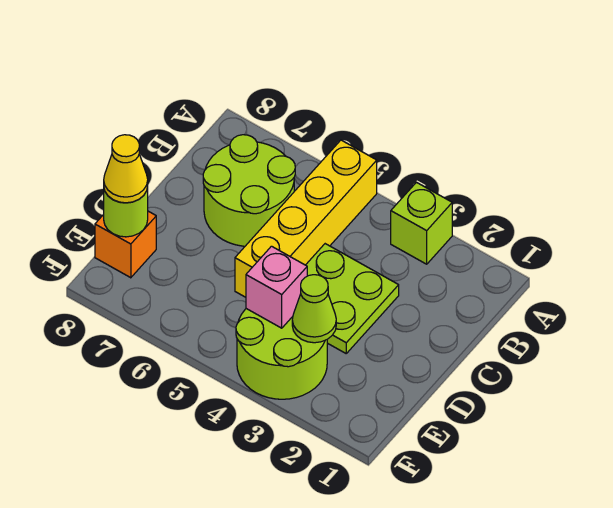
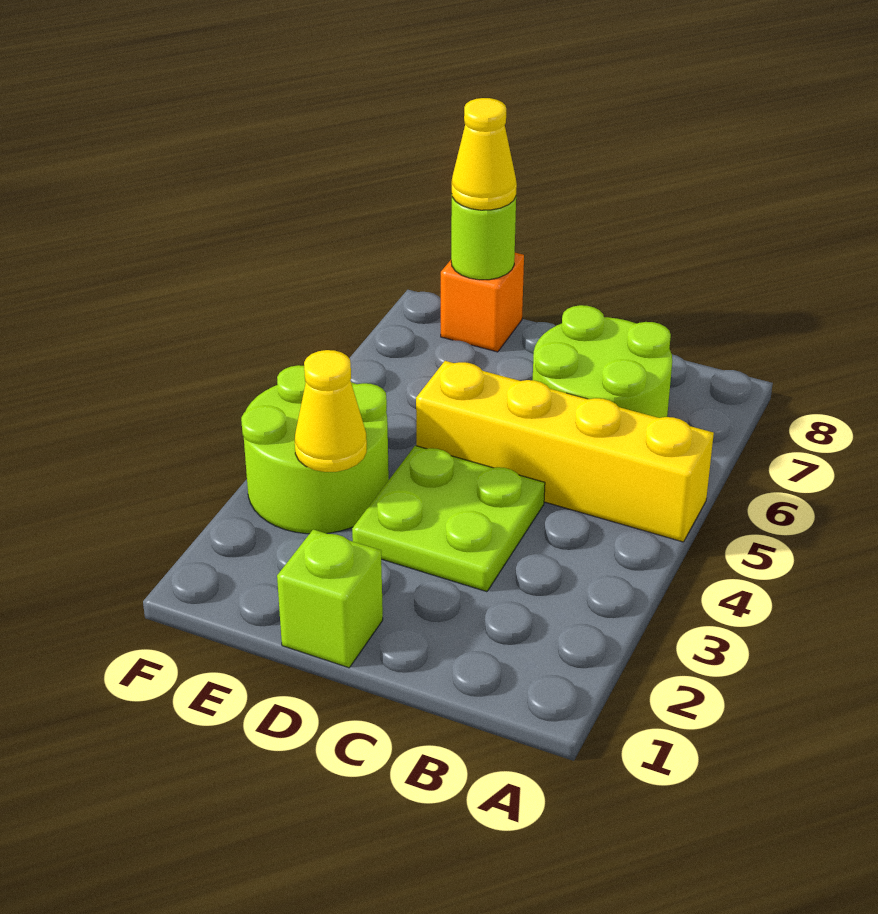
lime 1x1 brick [391,182,452,264] -> lime 1x1 brick moved to [277,530,383,668]
lime 1x1 cone [292,275,336,343] -> yellow 1x1 cone [295,350,367,472]
pink 1x1 brick [246,246,307,328] -> none

